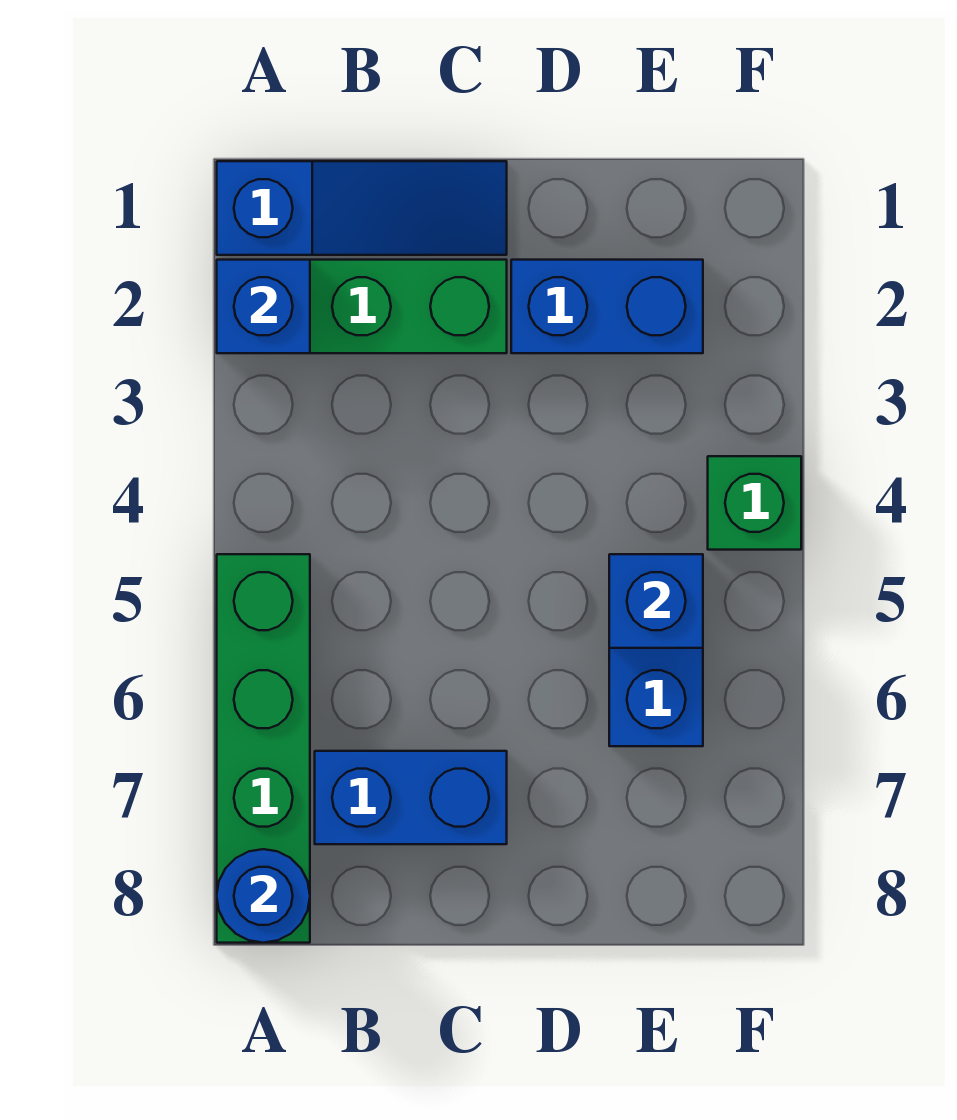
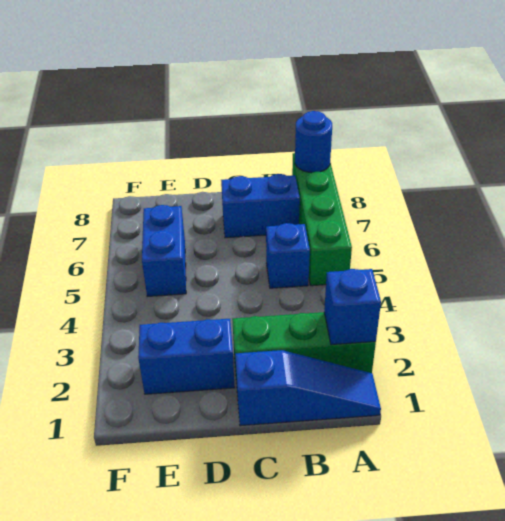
blue 1x3 slope [217,161,507,255] -> blue 1x3 slope turned to [235,350,381,426]
blue 1x1 brick [609,554,703,648] -> blue 1x1 brick moved to [266,223,310,288]
green 1x1 brick [708,456,801,550] -> none

